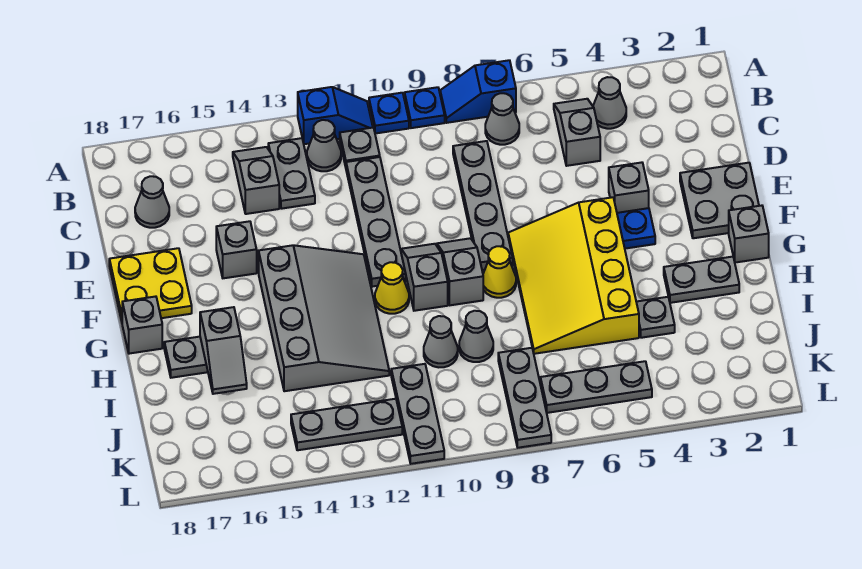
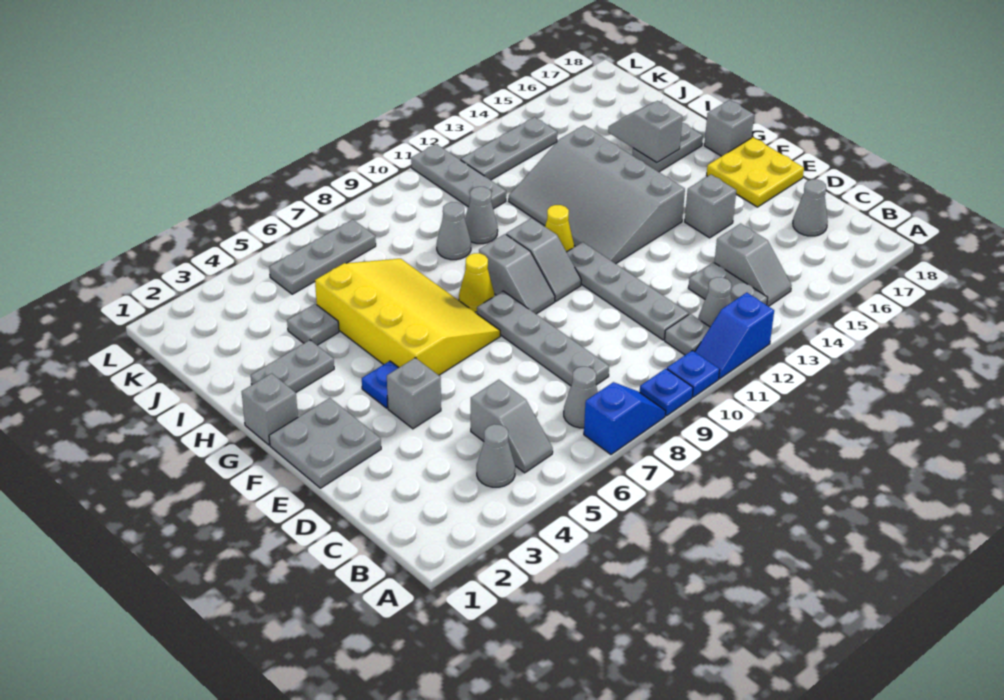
grey 1x3 plate [498,348,551,448] -> none

